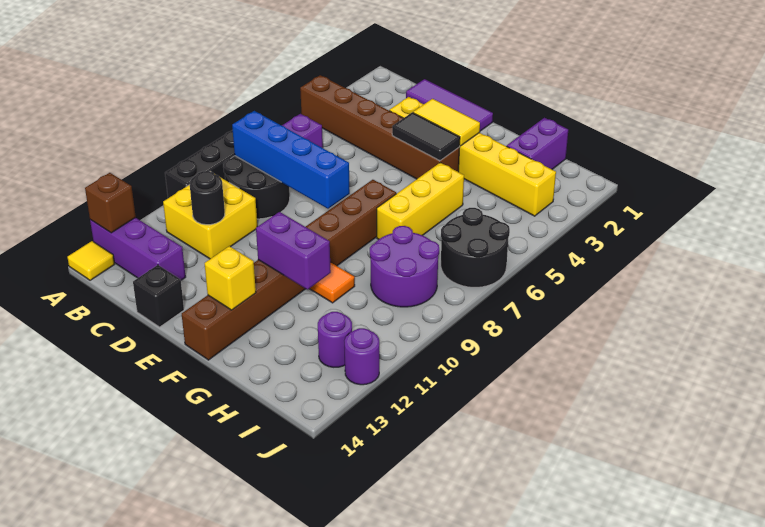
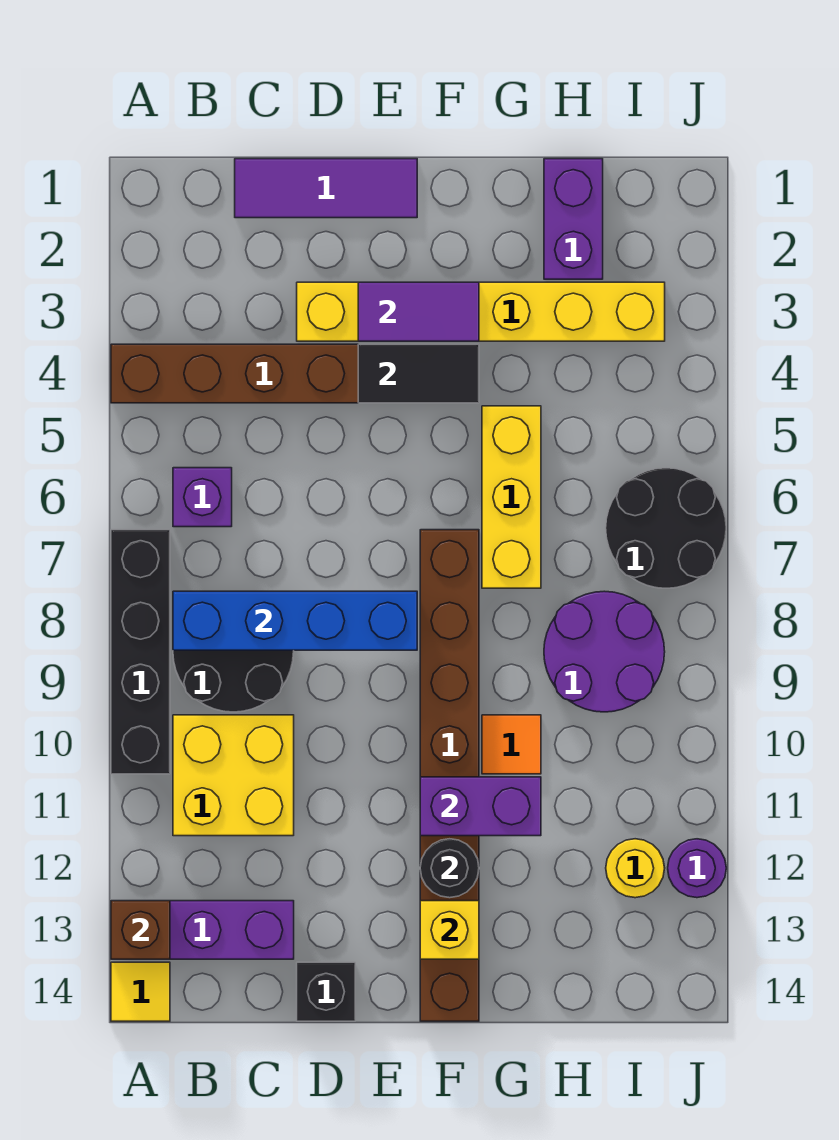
black 1x1 round brick [190,171,225,225] -> black 1x1 round brick moved to [420,839,479,898]
yellow 1x2 tile [413,99,480,146] -> purple 1x2 tile [358,282,479,341]
purple 1x1 round brick [318,312,352,367] -> yellow 1x1 round brick [606,839,665,898]

